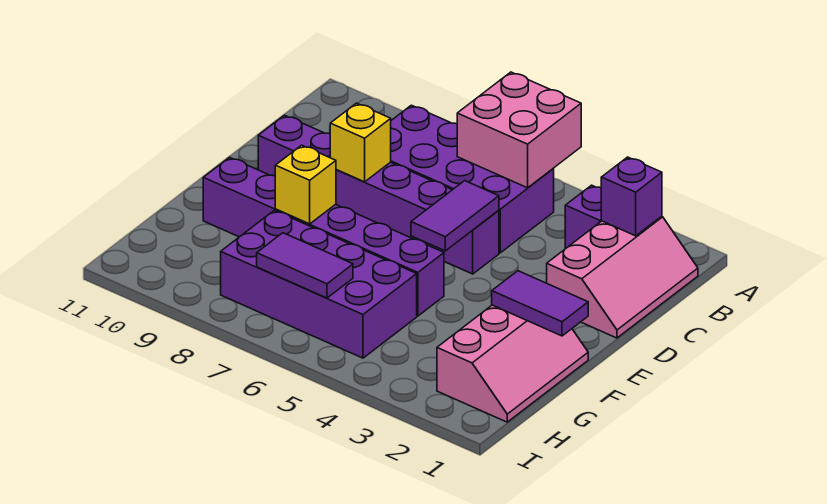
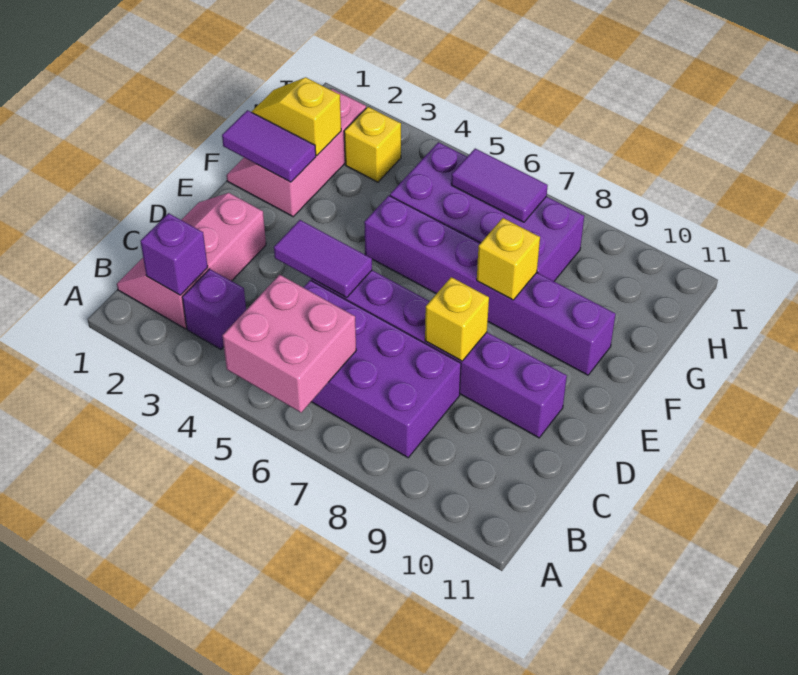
purple 1x2 tile [411,181,499,251] -> purple 1x2 tile turned to [274,220,372,298]
none -> yellow 1x2 slope [252,77,341,155]
none -> yellow 1x1 brick [344,107,401,182]

